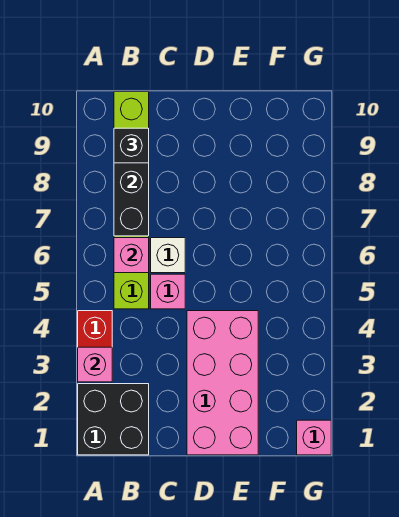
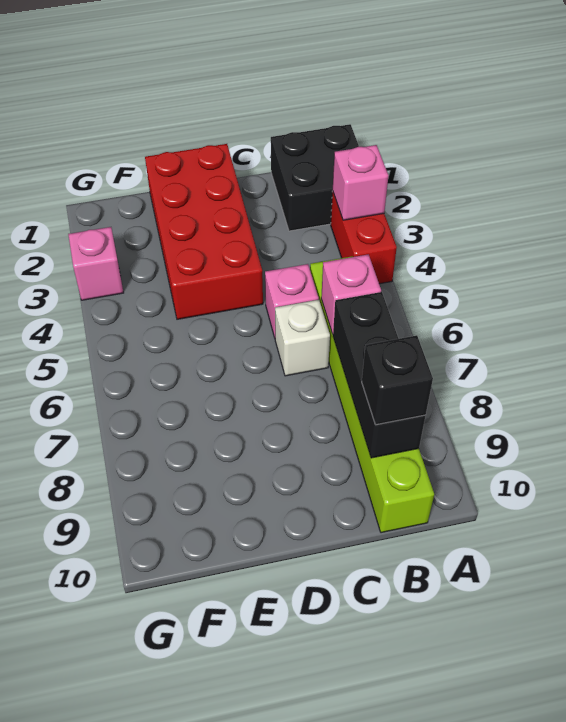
pink 2x4 brick [187,311,258,455] -> red 2x4 brick [145,144,263,319]
pink 1x1 brick [297,420,331,455] -> pink 1x1 brick moved to [68,227,124,300]

